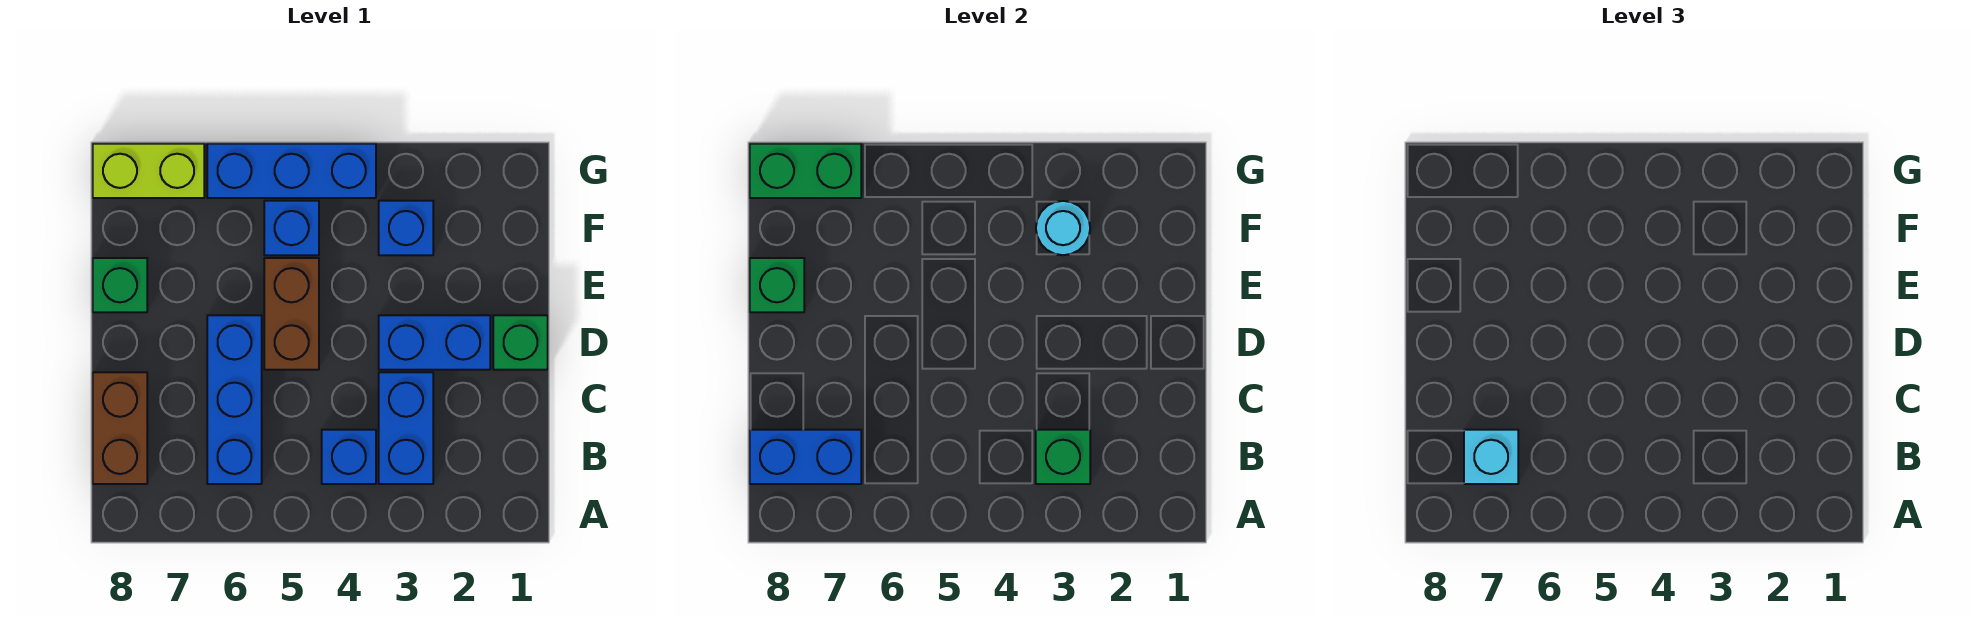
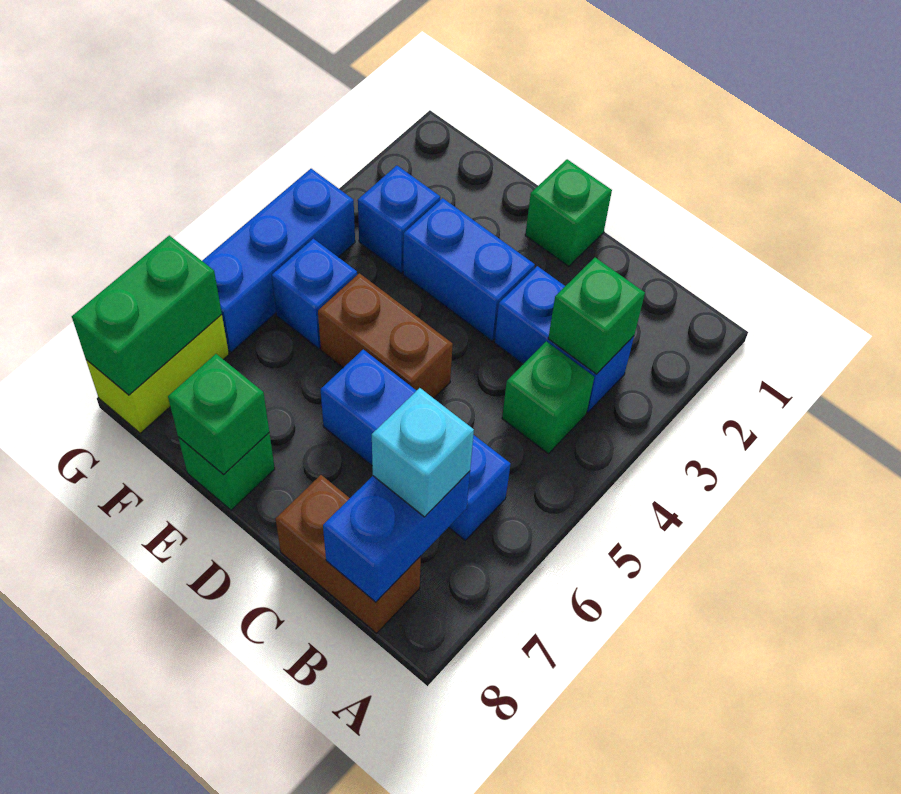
blue 1x1 brick [322,430,376,484] -> green 1x1 brick [502,341,594,454]
blue 1x2 brick [379,315,490,370] -> blue 1x2 brick turned to [403,198,535,341]
cyan 1x1 round brick [1036,201,1090,255] -> none

